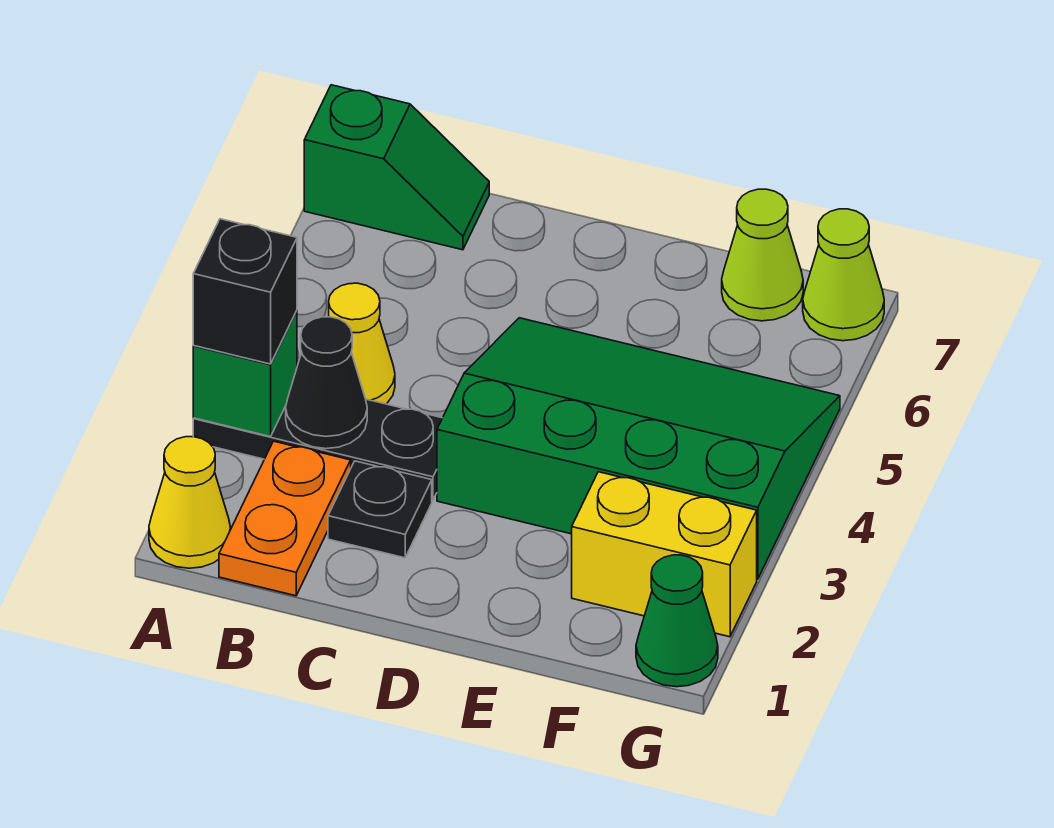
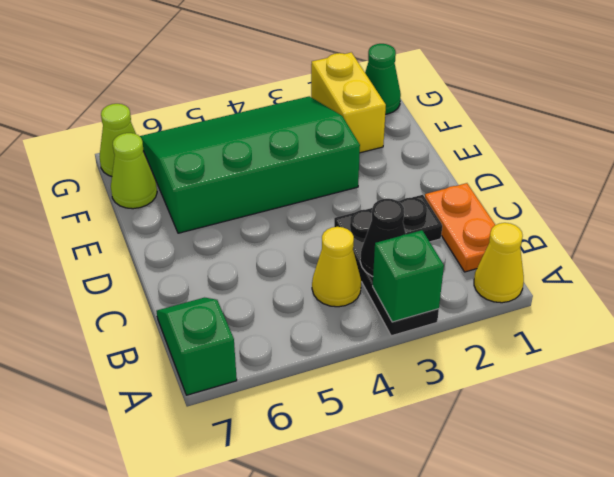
black 1x1 brick [193,219,297,364] -> none
orange 1x2 plate [219,441,351,596] -> orange 1x2 plate turned to [425,183,495,272]
green 3x4 slope [437,318,840,579] -> green 3x4 slope turned to [140,96,360,233]

